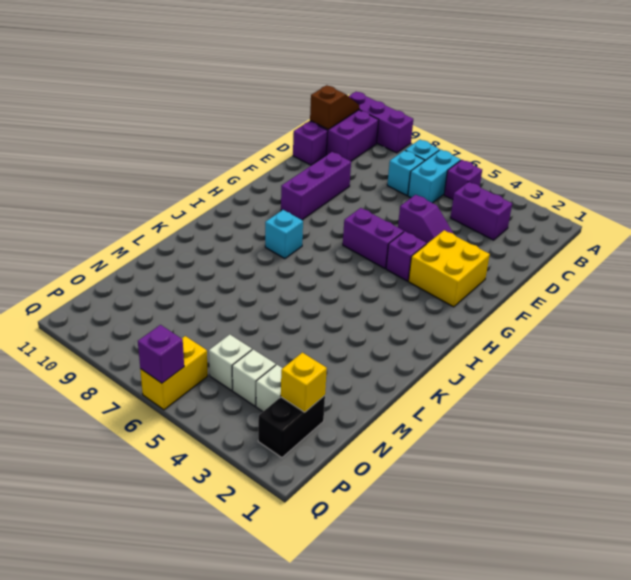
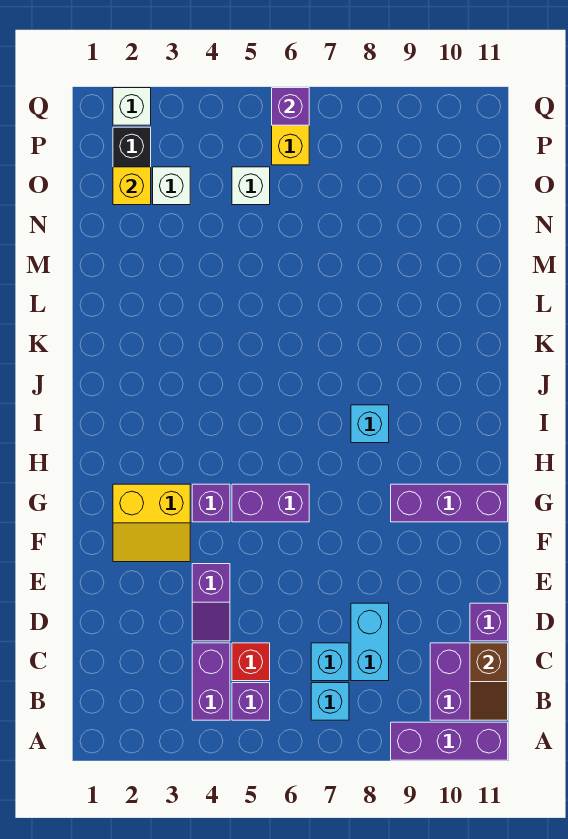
cyan 1x2 brick [408,149,461,203] -> cyan 1x2 brick moved to [351,603,389,681]
purple 1x2 brick [450,182,512,240] -> purple 1x2 brick turned to [192,643,230,720]
none -> red 1x1 brick [232,643,270,681]
purple 1x2 slope [398,195,454,244] -> purple 1x2 slope turned to [192,564,230,641]
purple 1x3 brick [281,152,351,220] -> purple 1x3 brick turned to [391,484,508,522]
yellow 2x2 brick [409,230,490,307] -> yellow 2x2 slope [113,484,190,562]
white 1x1 brick [232,350,276,406] -> white 1x1 brick moved to [113,88,151,125]

